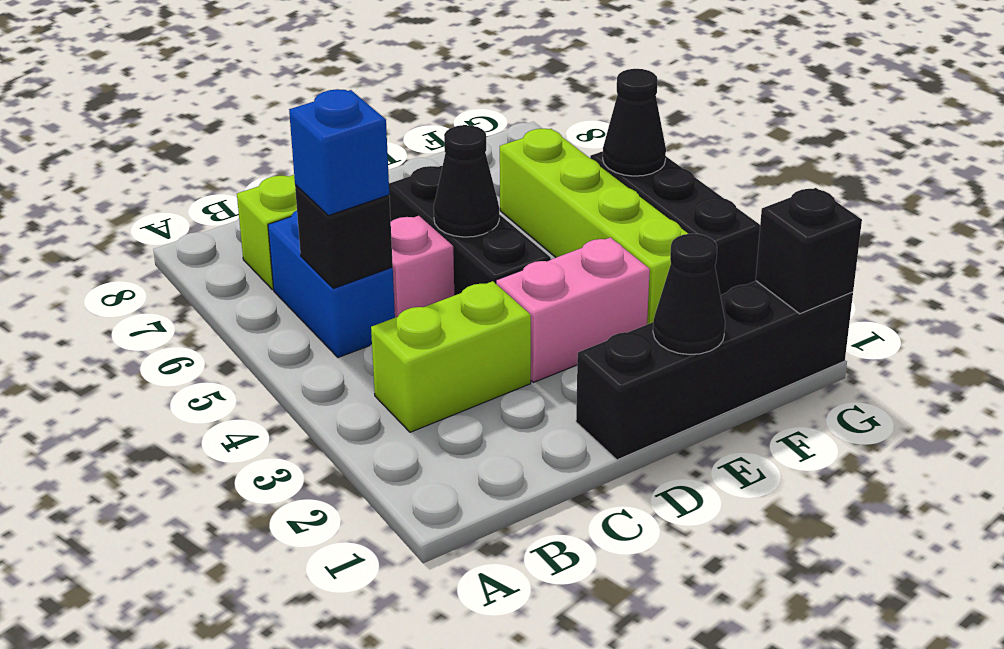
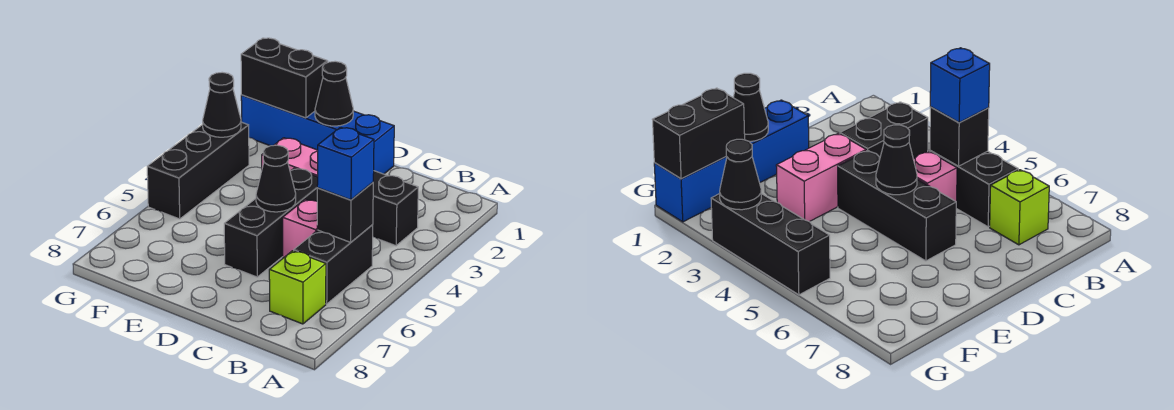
lime 1x2 brick [371,281,531,432] -> black 1x2 brick [373,171,418,246]
blue 1x2 brick [268,211,395,358] -> black 1x2 brick [294,225,373,304]
black 1x4 brick [576,281,853,460] -> blue 1x4 brick [241,95,394,174]
lime 1x4 brick [500,129,689,324] -> none
black 1x1 brick [756,188,862,314] -> black 1x2 brick [241,38,328,118]
black 1x1 cone [603,69,666,176] -> black 1x1 cone moved to [203,72,241,137]

